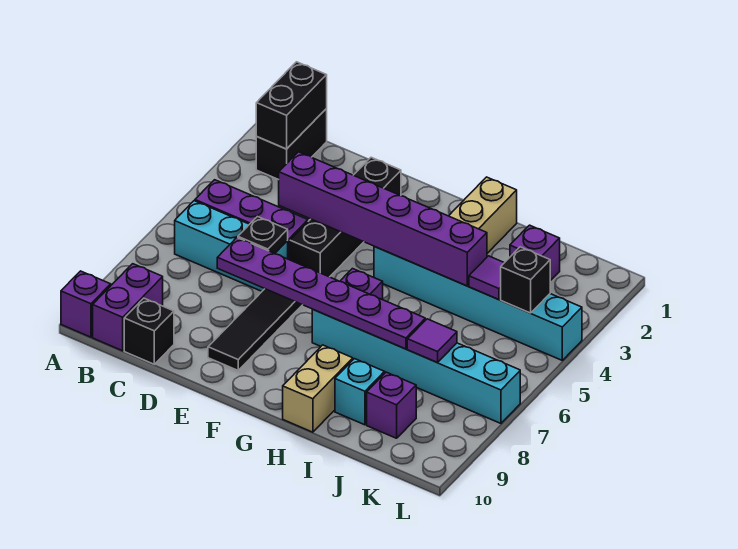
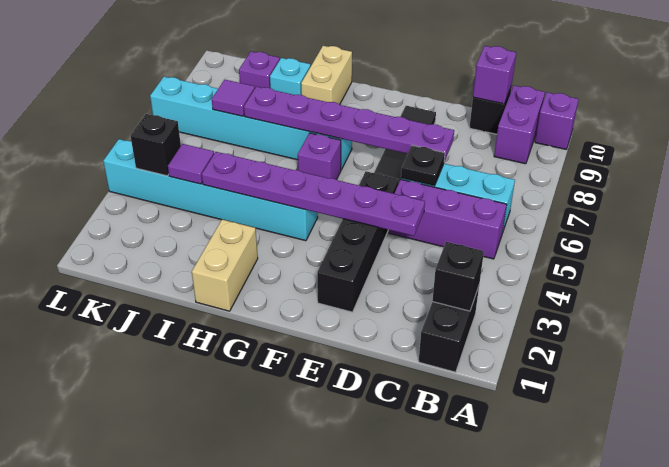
black 1x2 brick [256,62,327,149] -> black 1x1 brick [432,242,484,311]
purple 1x6 brick [279,152,487,286] -> purple 1x6 plate [202,152,425,236]
purple 1x1 brick [510,225,560,281] -> purple 1x1 brick moved to [473,46,516,104]

